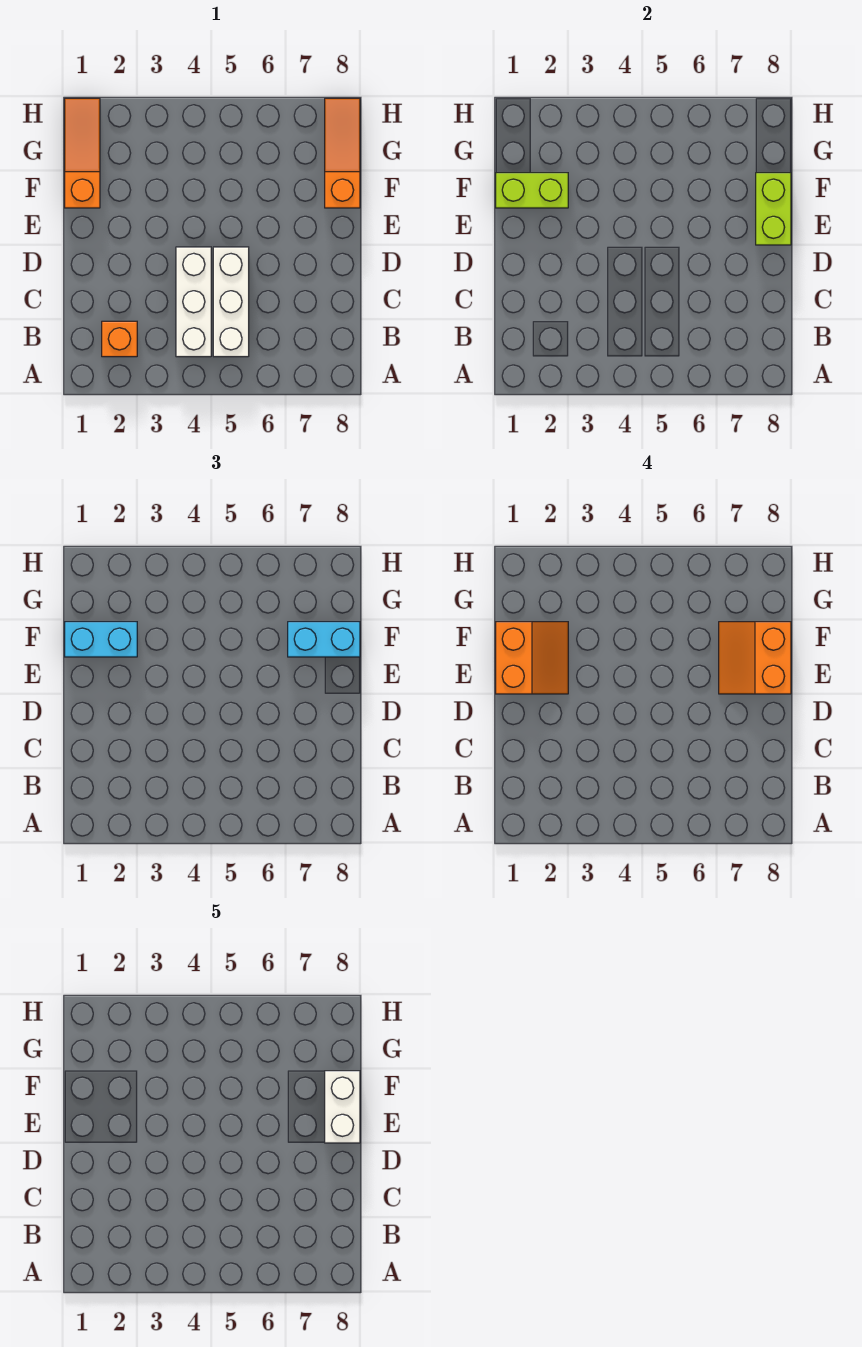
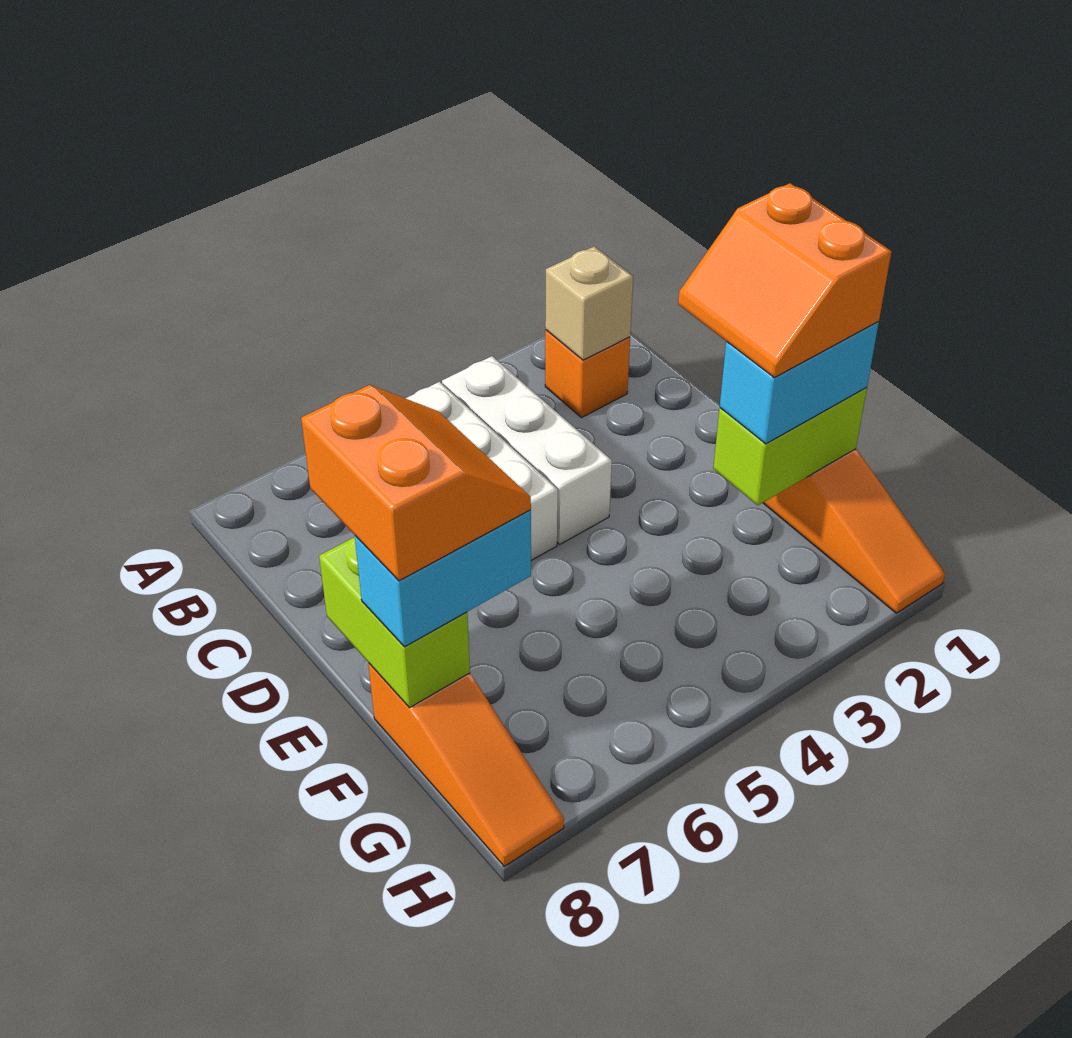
none -> tan 1x1 brick [545,246,633,360]
white 1x2 brick [325,1071,360,1143] -> none

